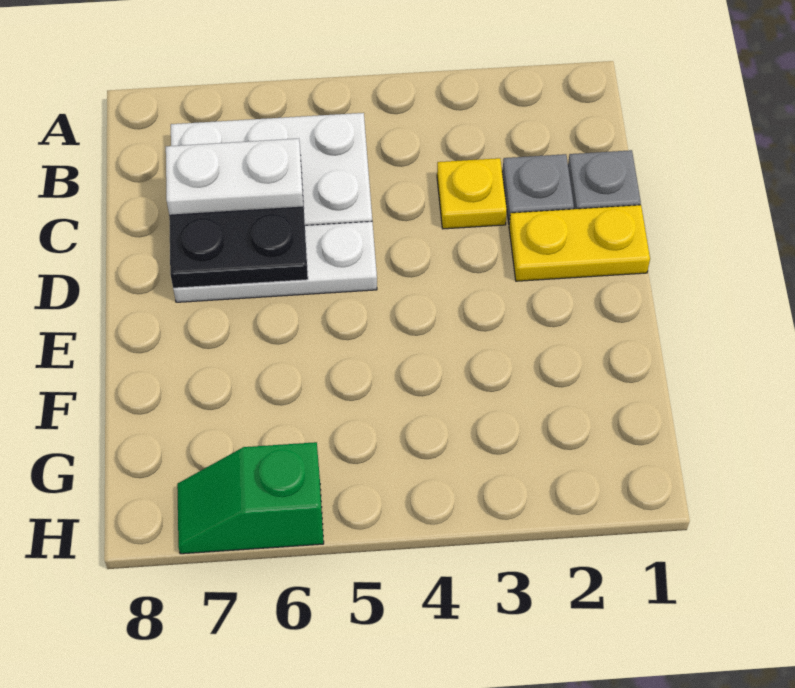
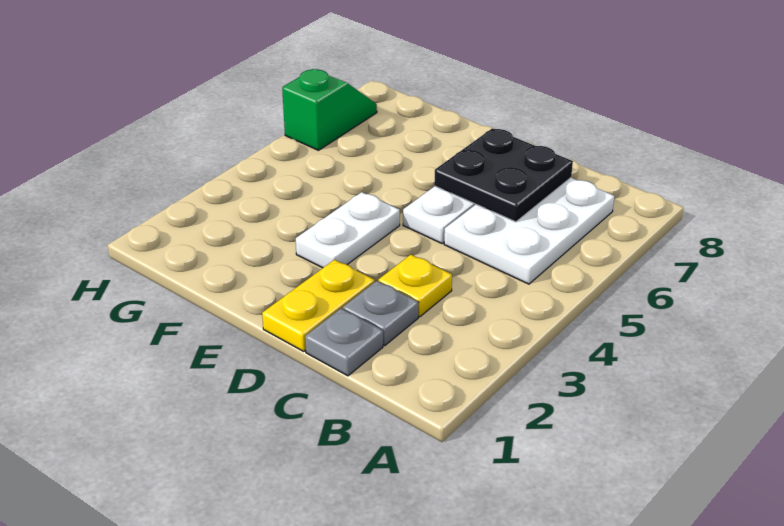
white 1x2 plate [166,138,303,215] -> white 1x2 plate moved to [296,192,400,268]

